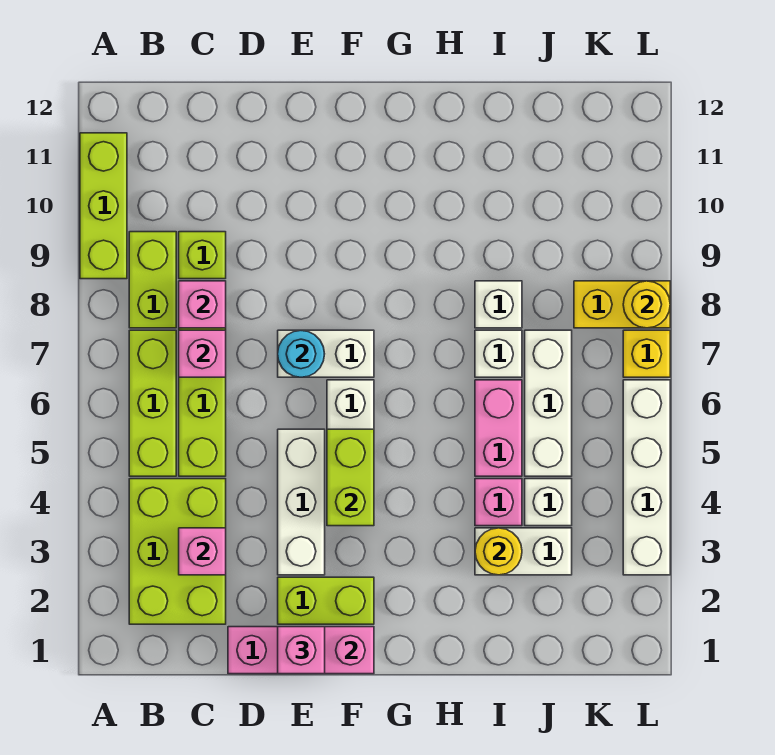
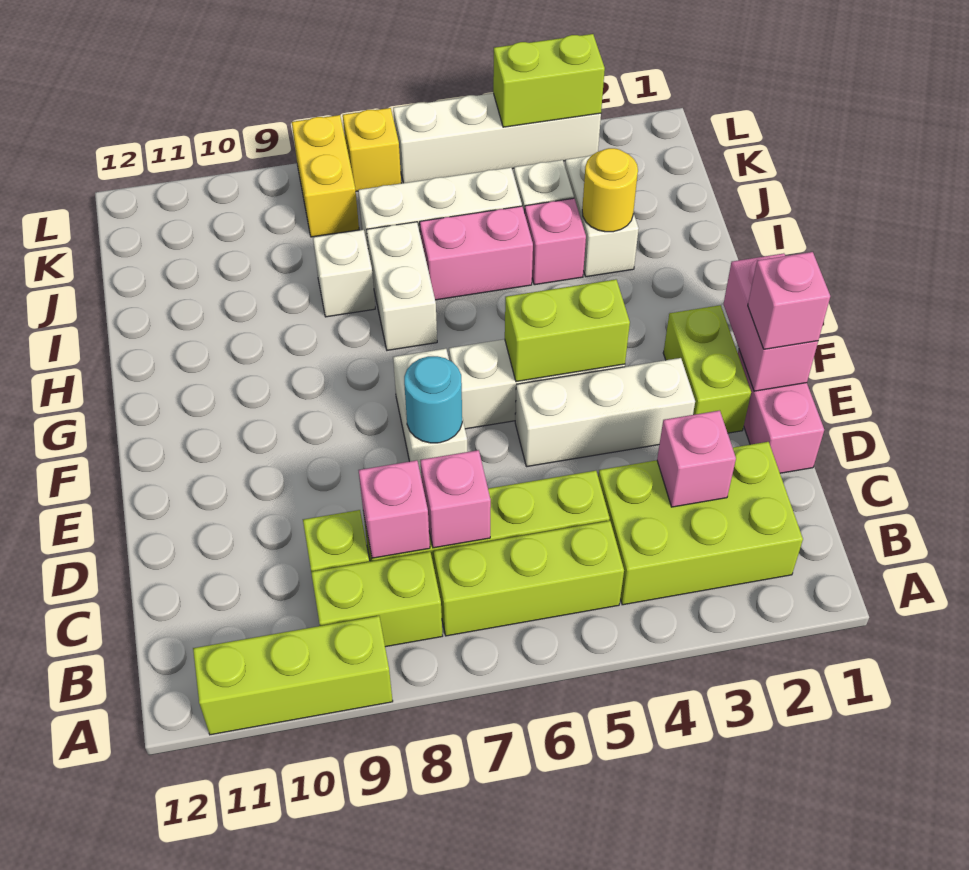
white 1x1 brick [475,330,522,377] -> white 1x2 brick [367,222,437,350]
none -> lime 1x2 brick [493,34,605,127]
yellow 1x1 round brick [623,281,670,328] -> none

